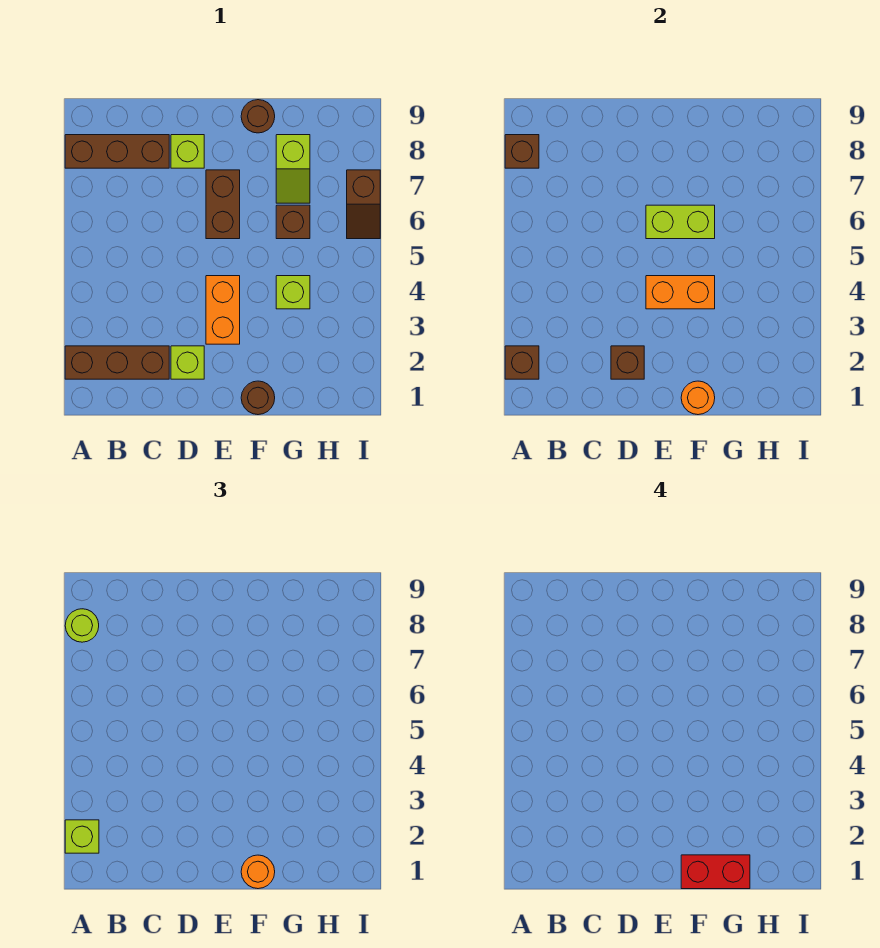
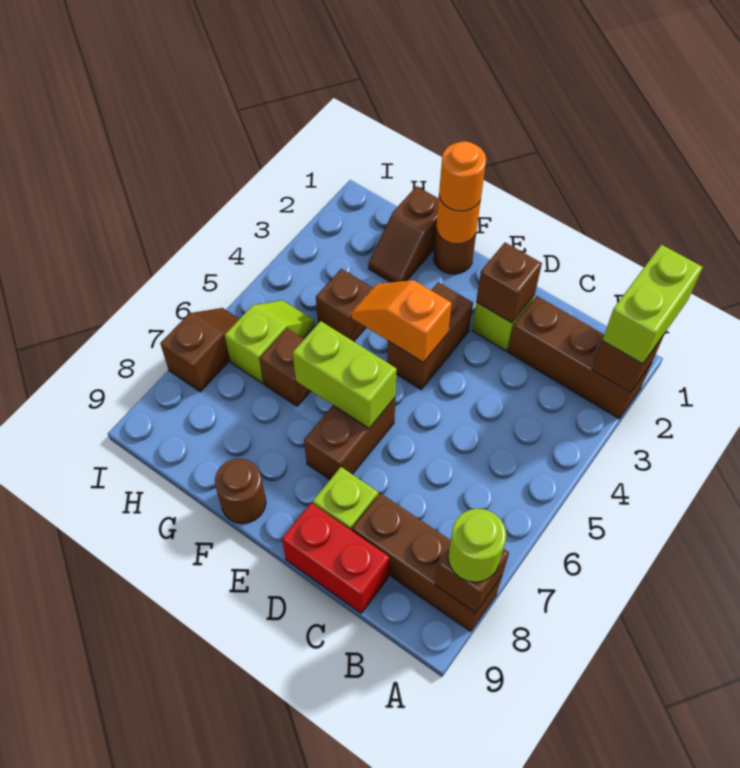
lime 1x1 brick [65,820,99,853] -> lime 1x2 brick [602,245,703,364]
orange 1x2 brick [206,276,240,344] -> brown 1x2 brick [387,282,473,389]
orange 1x2 brick [646,276,715,309] -> orange 1x2 slope [351,280,452,363]
red 1x2 brick [681,855,750,889] -> red 1x2 brick moved to [282,503,389,613]
none -> brown 1x2 slope [368,186,439,282]
lime 1x1 brick [276,276,310,309] -> brown 1x1 brick [316,269,373,341]
lime 1x2 slope [276,135,310,203] -> lime 1x2 slope moved to [225,300,315,383]

